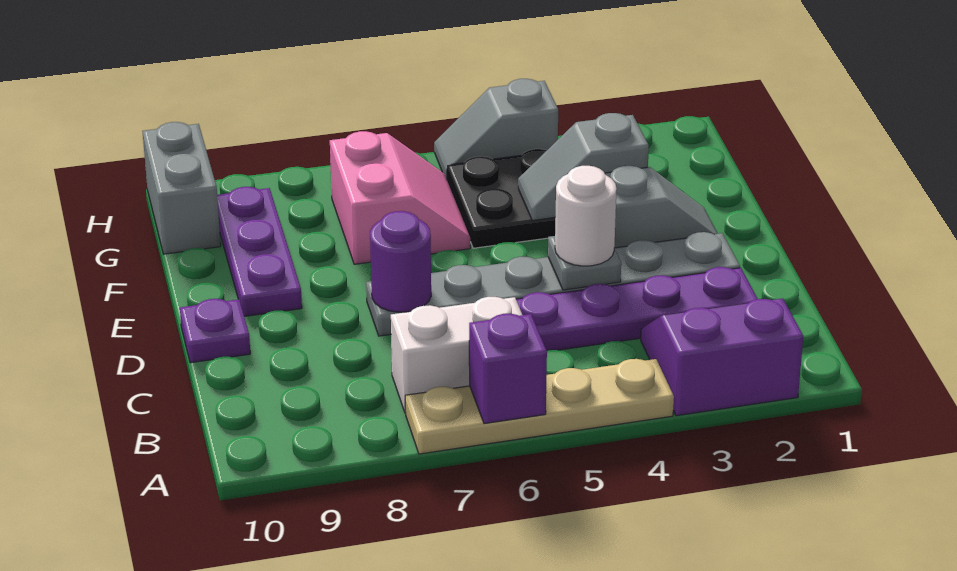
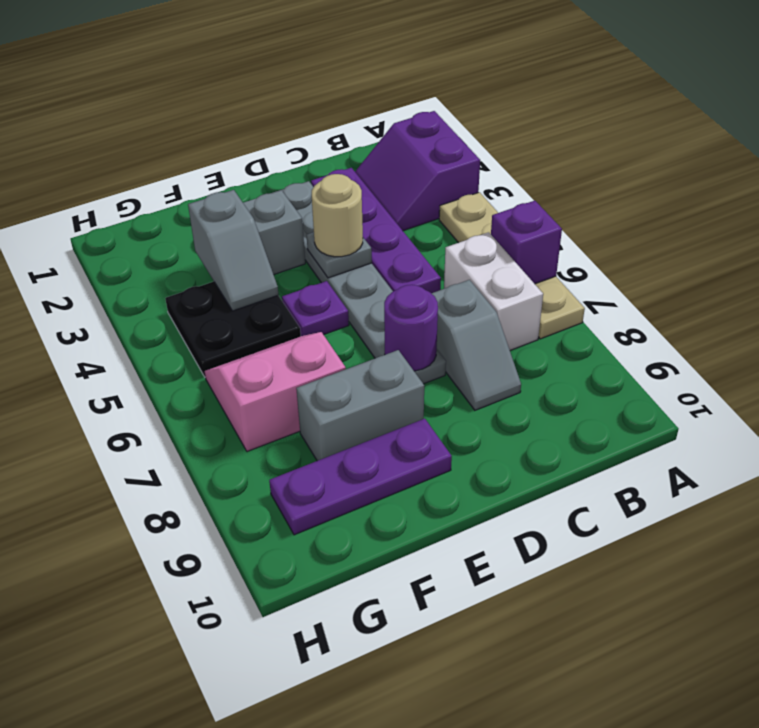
white 1x1 round brick [555,166,617,266] -> tan 1x1 round brick [312,174,363,257]
purple 1x1 plate [180,299,250,363] -> purple 1x1 plate moved to [282,281,349,336]
grey 1x2 brick [143,122,221,254] -> grey 1x2 brick moved to [296,350,424,461]
grey 1x2 slope [434,79,558,179] -> grey 1x2 slope moved to [431,280,521,410]

